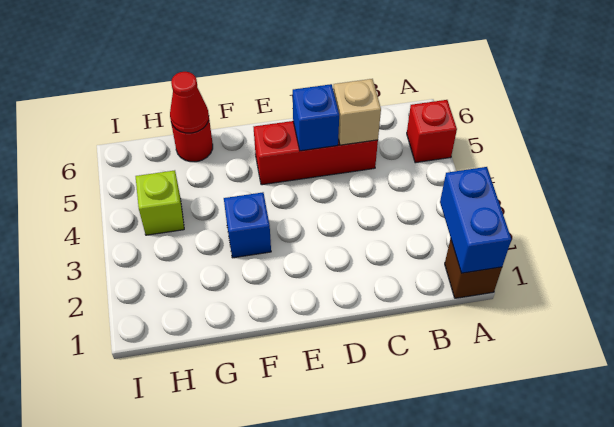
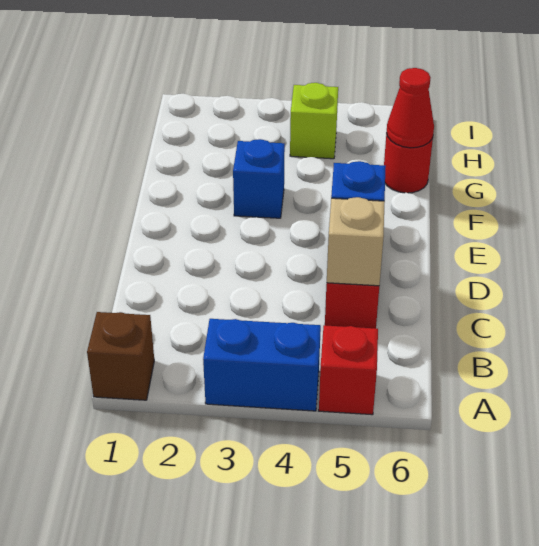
blue 1x2 brick [440,167,511,273] -> blue 1x2 brick moved to [203,319,321,411]

